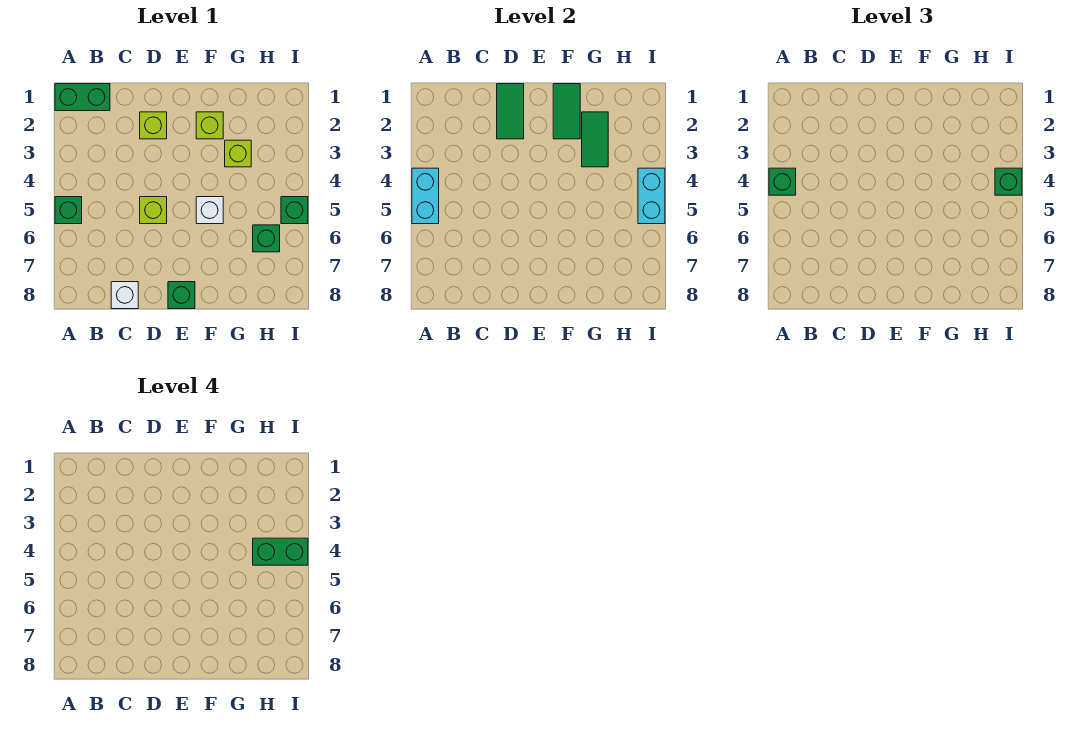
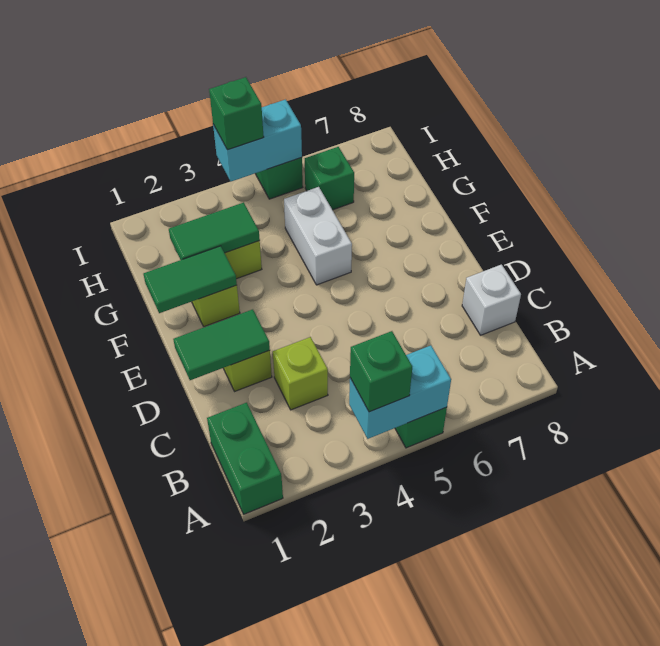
lime 1x1 brick [140,197,167,224] -> lime 1x1 brick moved to [273,337,328,410]
green 1x1 brick [168,282,195,309] -> none
white 1x1 brick [196,197,223,224] -> white 1x2 brick [284,187,352,285]
green 1x2 brick [253,538,308,565] -> none

